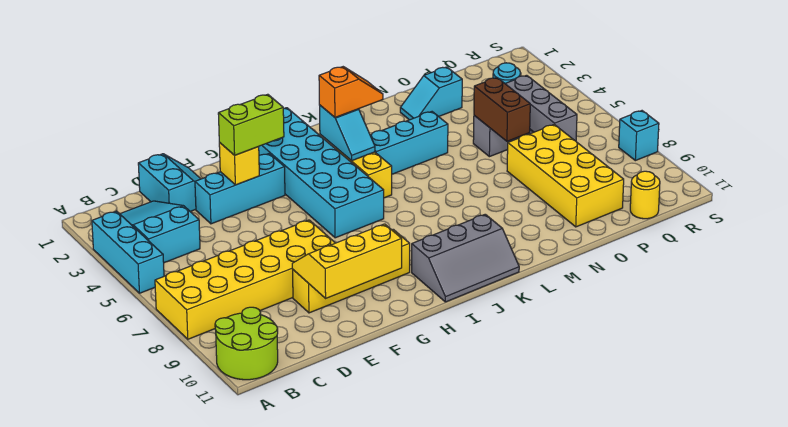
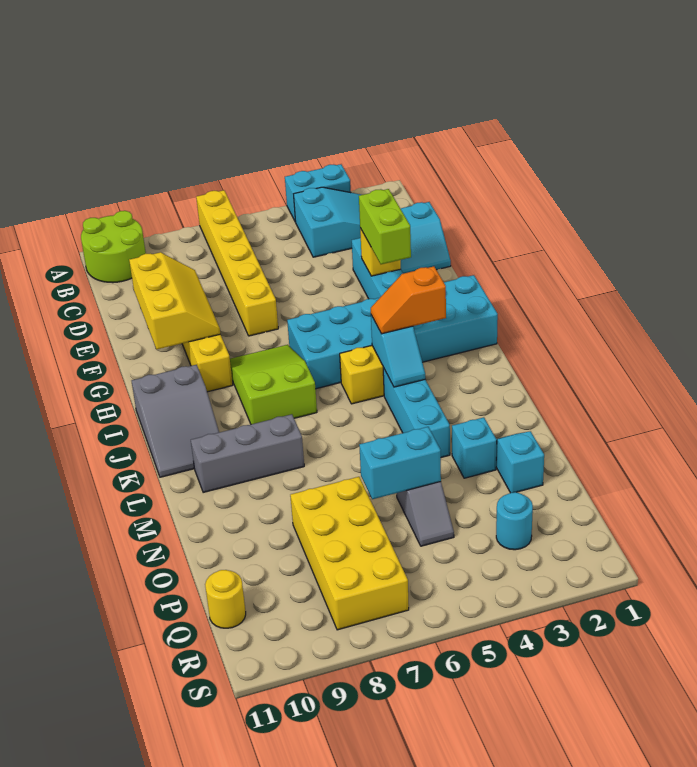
cyan 1x3 brick [92,211,164,293] -> cyan 1x2 brick [285,164,351,222]
yellow 2x6 brick [155,220,335,339] -> yellow 1x6 brick [196,190,278,336]
none -> lime 2x3 slope [230,345,317,424]
grey 2x3 slope [412,214,519,302] -> grey 2x3 slope turned to [132,365,219,477]
cyan 1x2 slope [320,105,375,161] -> cyan 1x2 slope turned to [371,315,425,387]
orange 1x2 slope [319,67,383,117] -> orange 1x2 slope turned to [371,266,446,334]
brown 1x2 brick [474,77,530,141] -> cyan 1x2 brick [359,427,441,499]
yellow 2x4 brick [507,124,624,227] -> yellow 2x4 brick turned to [290,477,409,630]
grey 1x3 brick [505,75,577,141] -> grey 1x3 brick moved to [191,414,304,493]
cyan 1x1 brick [619,111,659,161] -> cyan 1x1 brick moved to [452,417,497,478]

